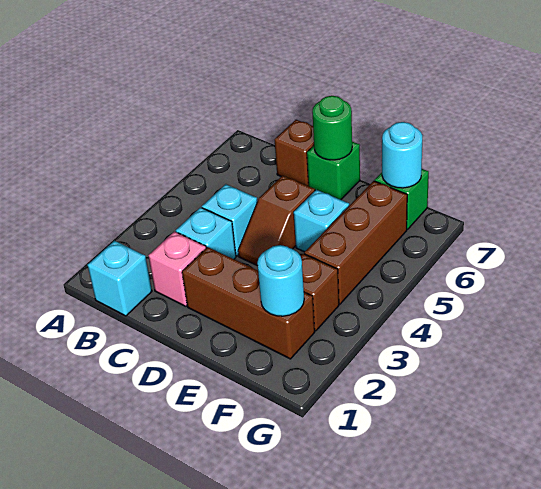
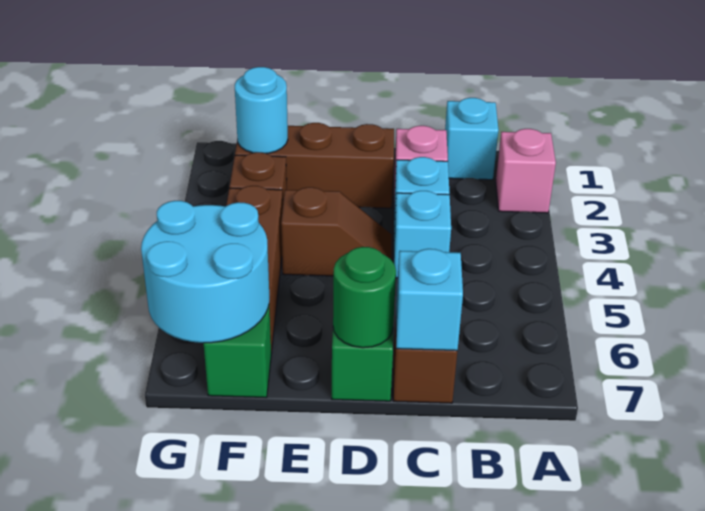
none -> pink 1x1 brick [496,129,556,213]
brown 1x2 slope [238,176,315,266] -> brown 1x2 slope turned to [281,187,392,276]
cyan 1x1 brick [294,190,349,252] -> cyan 1x1 brick moved to [396,249,463,351]
cyan 1x1 round brick [382,122,422,188] -> cyan 2x2 round brick [141,201,269,343]

